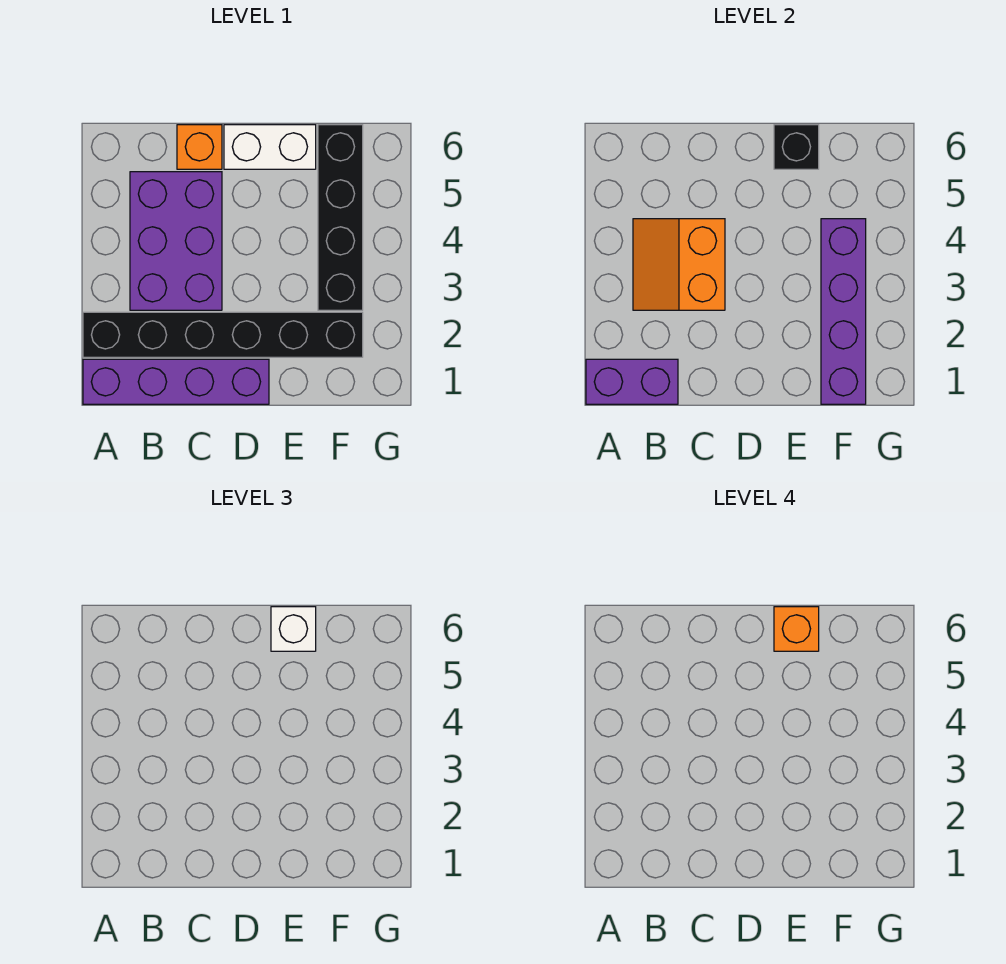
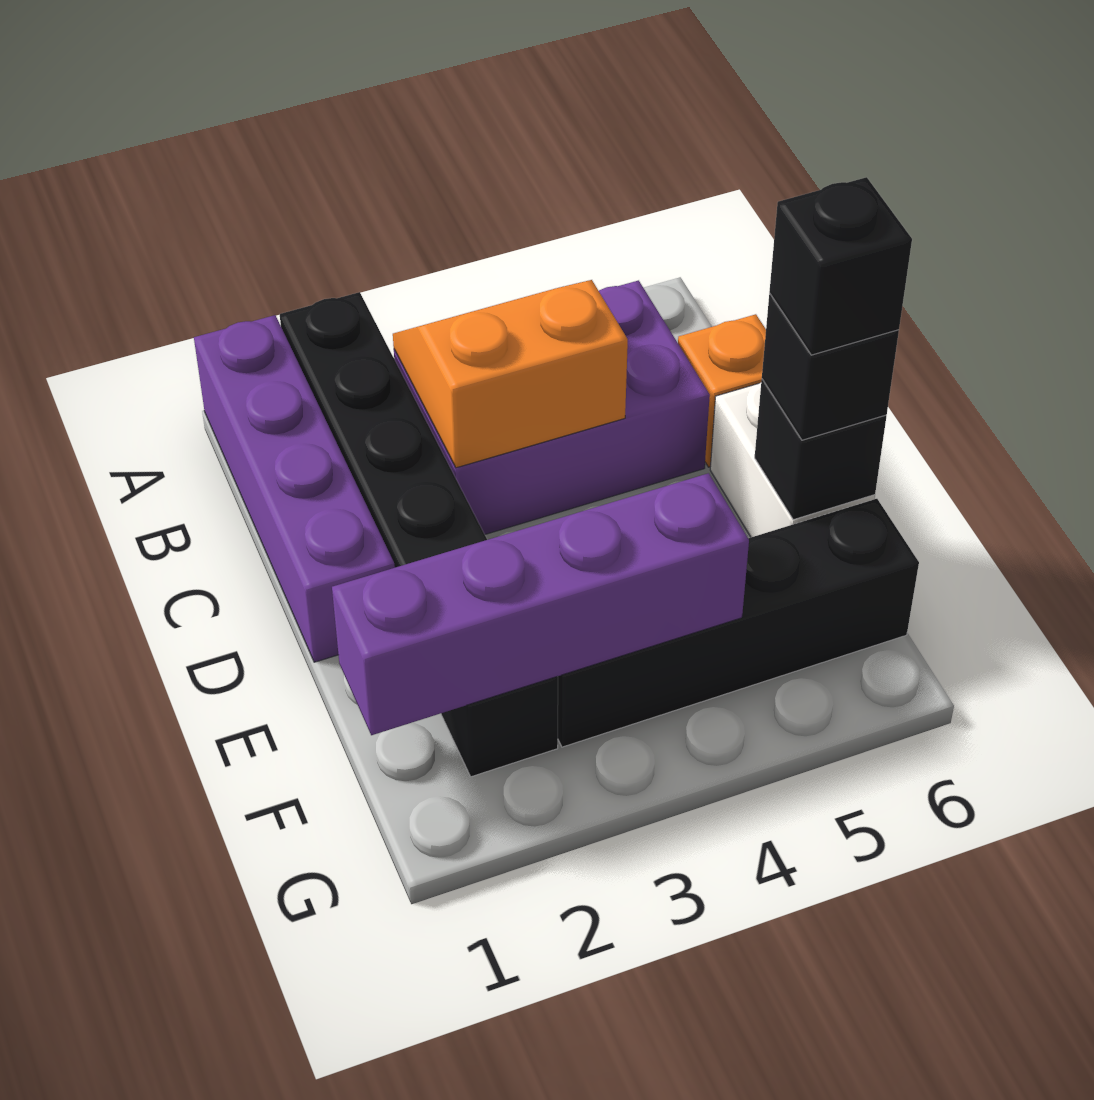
purple 1x2 brick [586,359,678,404] -> none
white 1x1 brick [271,607,316,651] -> black 1x1 brick [762,294,899,440]
orange 1x1 brick [774,607,819,651] -> black 1x1 brick [769,177,912,355]

